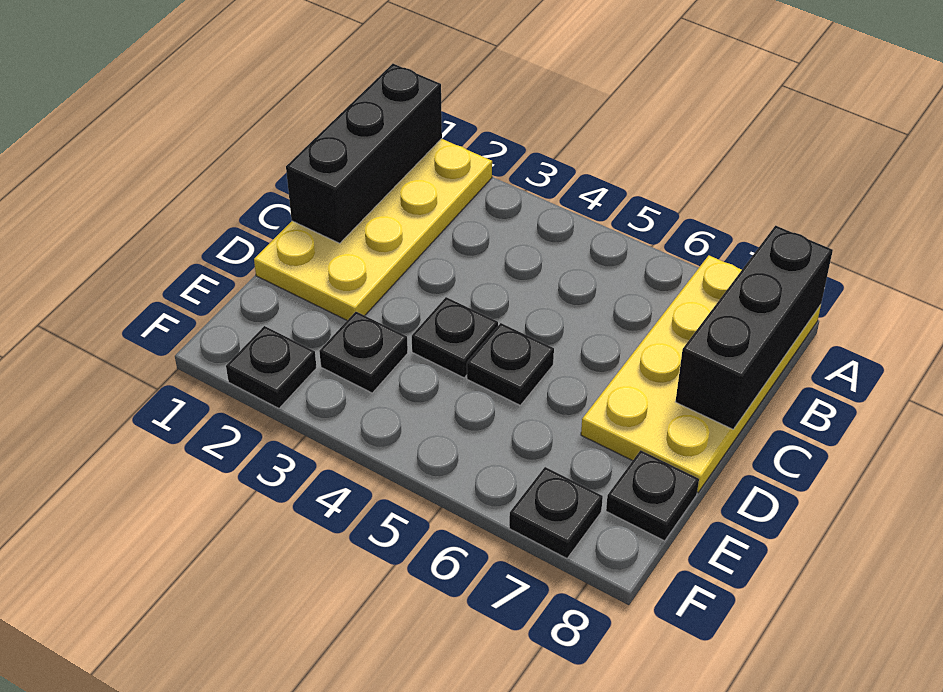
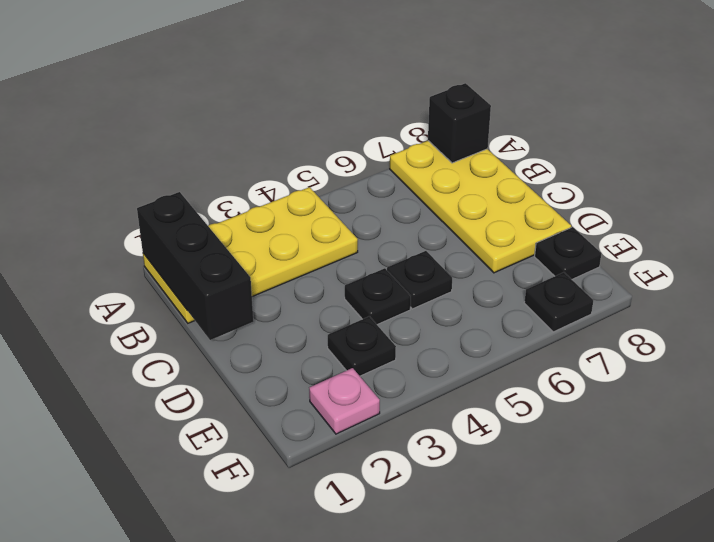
yellow 2x4 plate [254,139,492,320] -> yellow 2x4 plate turned to [143,187,358,323]
black 1x3 brick [675,226,833,429] -> black 1x1 brick [428,83,491,163]
black 1x1 plate [226,326,317,408] -> pink 1x1 plate [309,368,380,434]

